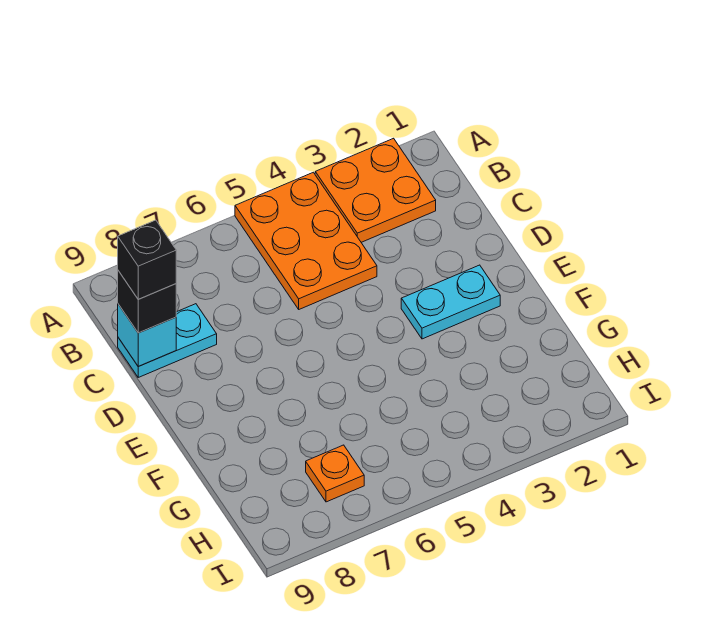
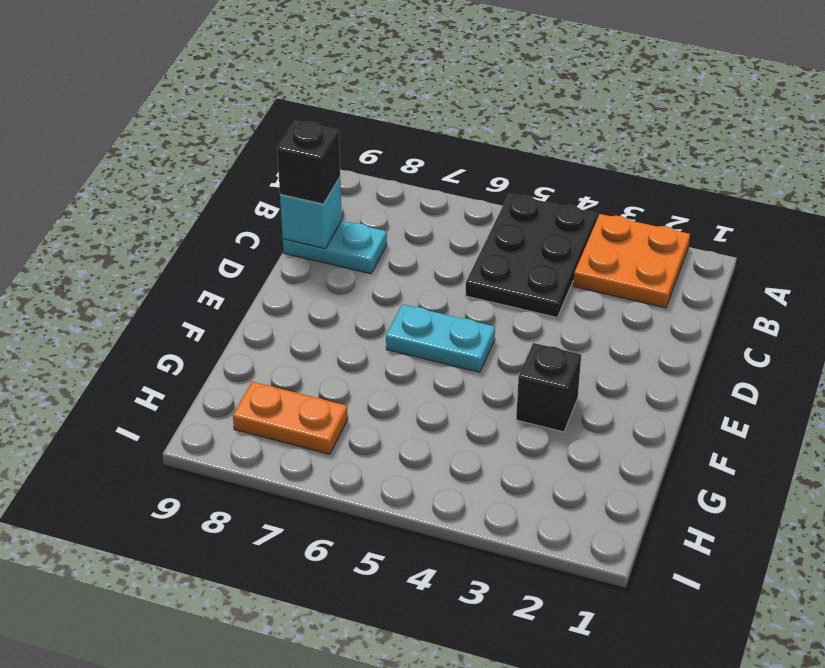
orange 2x3 plate [235,172,377,309] -> black 2x3 plate [465,194,597,317]
black 1x1 brick [118,220,176,299] -> black 1x1 brick moved to [516,343,581,432]
cyan 1x2 plate [401,265,500,339] -> cyan 1x2 plate moved to [386,304,495,372]
orange 1x1 plate [306,445,364,502] -> orange 1x2 plate [233,382,348,454]

